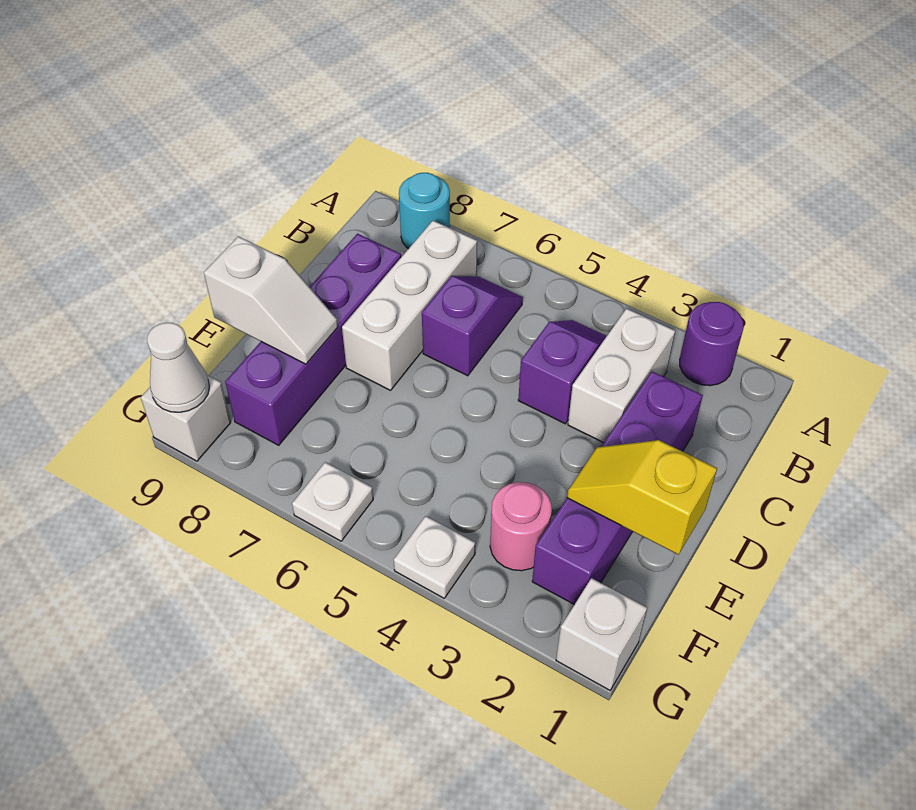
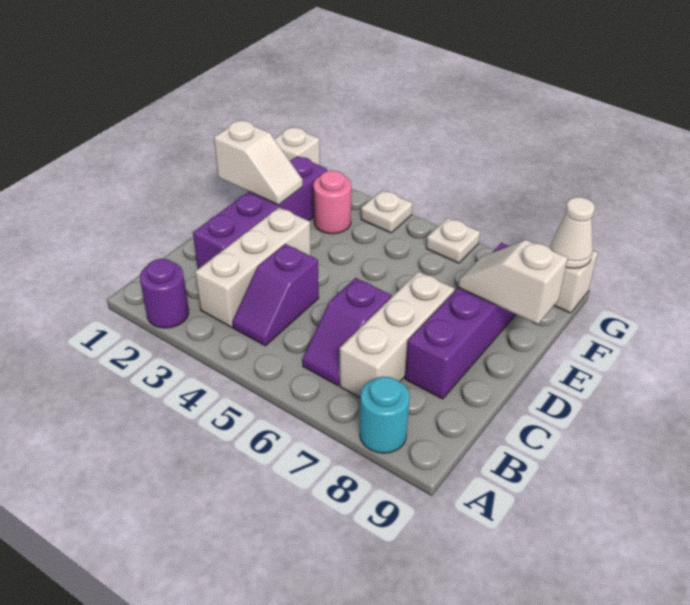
white 1x2 brick [568,309,675,443] -> white 1x3 brick [195,207,311,327]
yellow 1x2 slope [567,440,717,555] -> white 1x2 slope [214,120,303,205]

